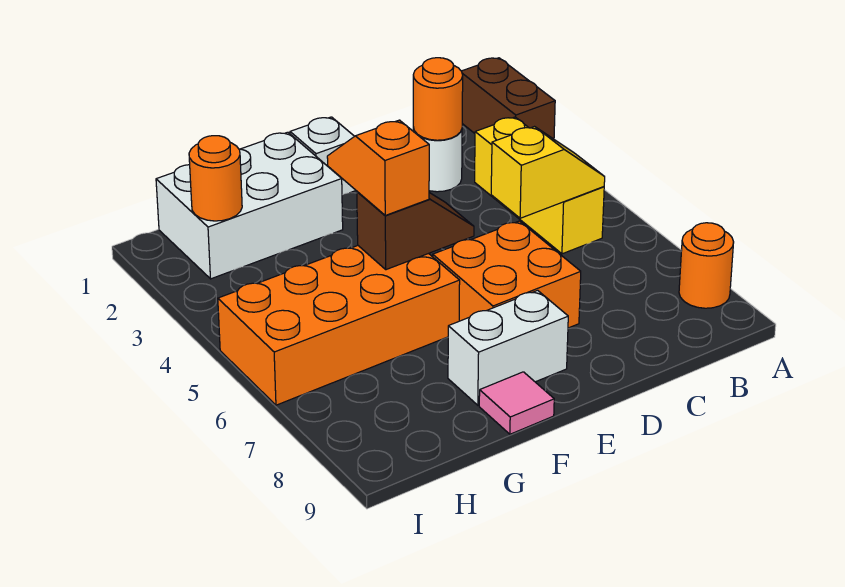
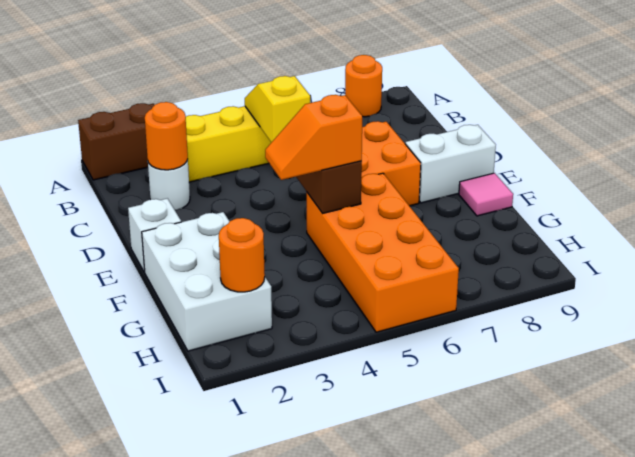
white 1x2 brick [448,290,568,405] -> white 1x2 brick turned to [405,125,496,203]

